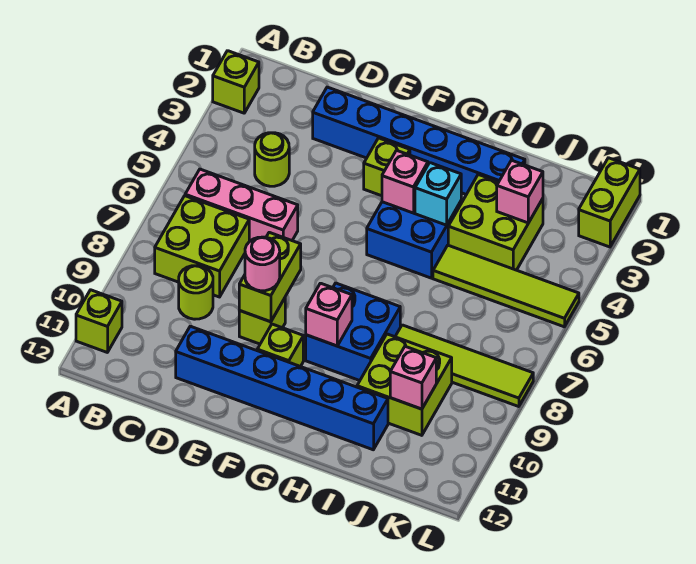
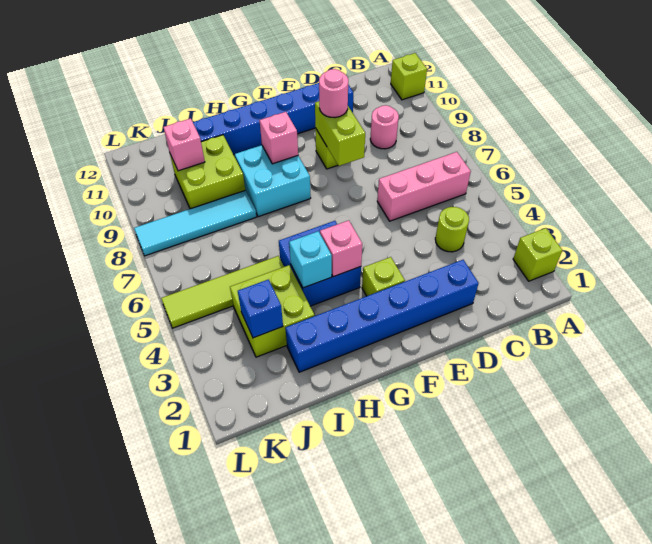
lime 2x2 brick [155,196,249,297] -> none
lime 1x1 round brick [179,266,213,319] -> pink 1x1 round brick [370,105,399,149]
lime 1x1 brick [257,324,303,367] -> none
blue 2x2 brick [306,283,400,381] -> cyan 2x2 brick [235,145,311,217]
lime 1x4 tile [395,325,533,407] -> cyan 1x4 tile [134,190,256,256]
pink 1x1 brick [497,160,543,223] -> blue 1x1 brick [238,280,283,338]
lime 1x2 brick [579,158,640,247] -> none

